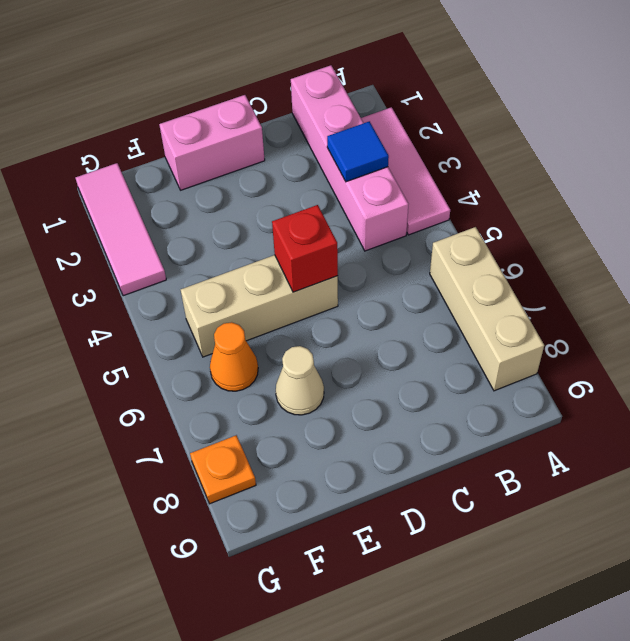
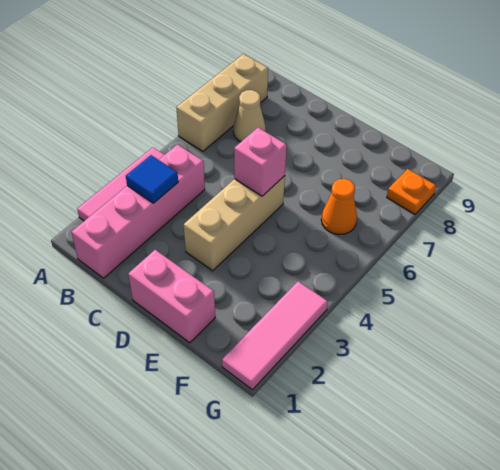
tan 1x3 brick [181,255,338,357] -> tan 1x3 brick turned to [184,176,285,271]
red 1x1 brick [272,205,338,292] -> pink 1x1 brick [234,128,287,196]
tan 1x1 cone [276,346,324,415] -> tan 1x1 cone moved to [233,90,266,142]

